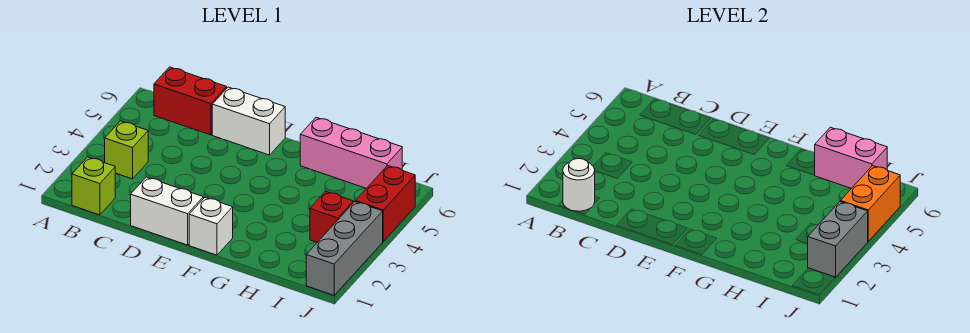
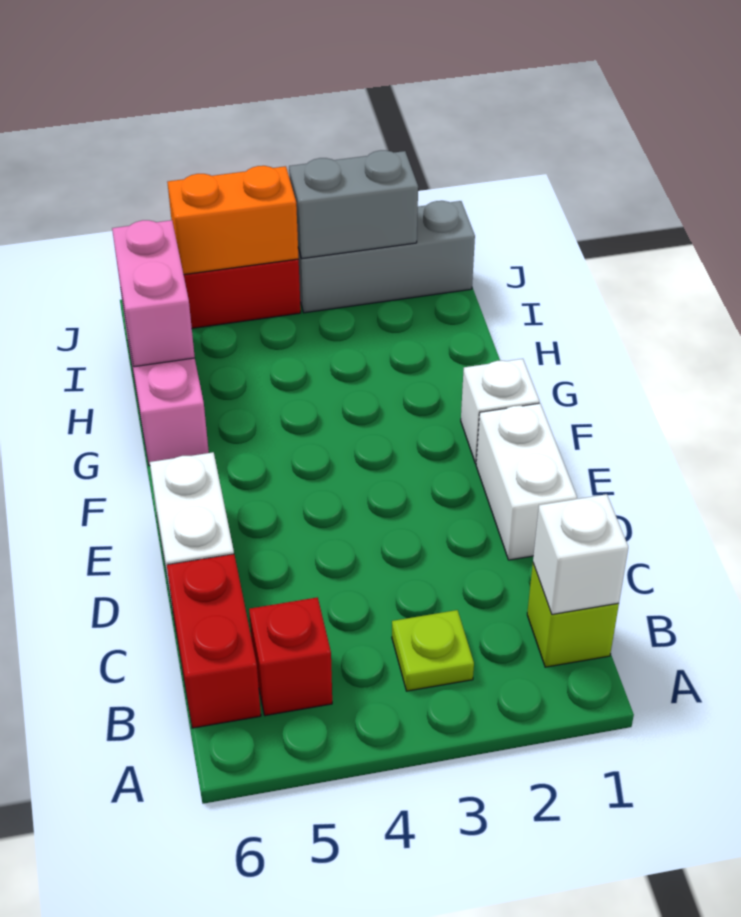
white 1x1 round brick [563,159,595,211] -> white 1x1 brick [533,494,628,614]
lime 1x1 brick [105,121,148,179] -> lime 1x1 plate [392,610,474,691]
red 1x1 brick [310,191,353,242] -> red 1x1 brick moved to [249,597,332,716]

